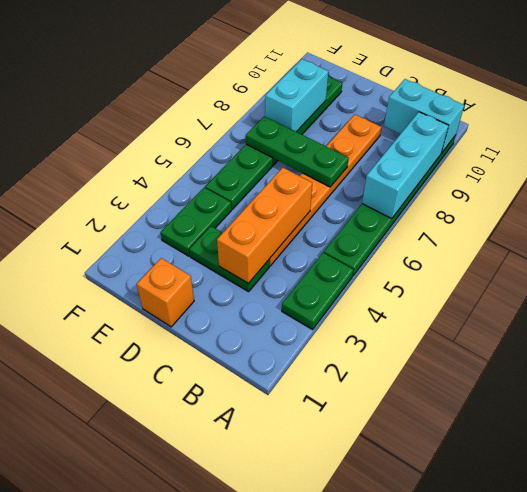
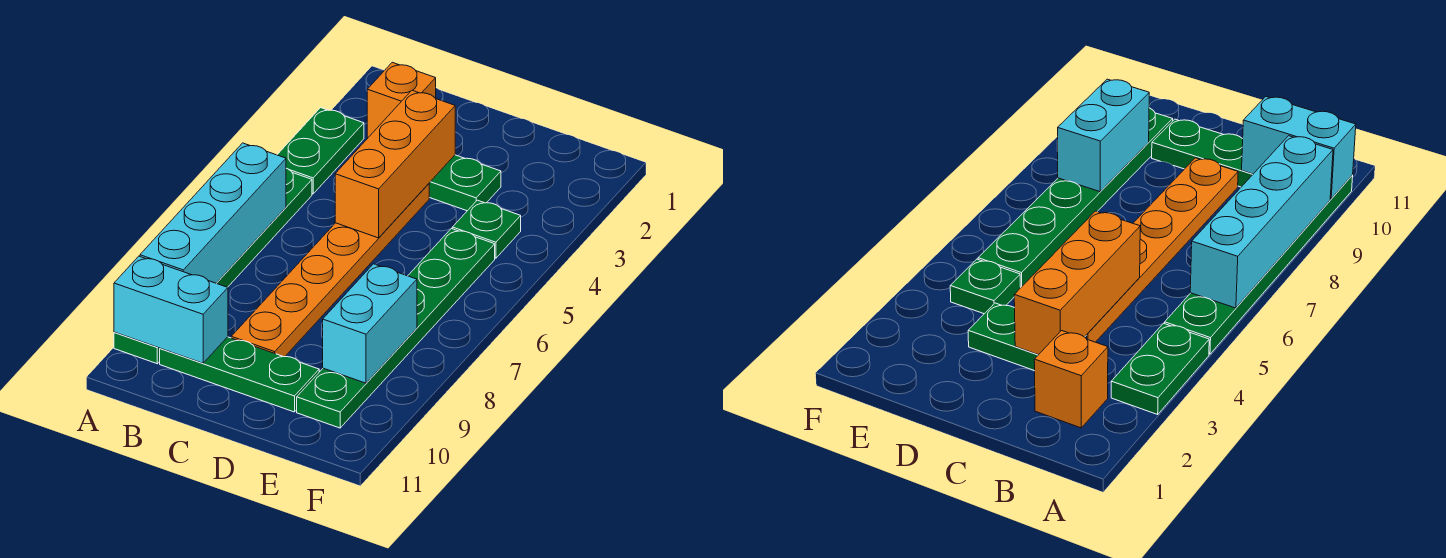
cyan 1x3 brick [362,112,449,219] -> cyan 1x4 brick [140,143,286,283]
green 1x3 plate [246,116,349,187] -> green 1x3 plate moved to [160,337,319,412]
orange 1x1 brick [137,258,194,327] -> orange 1x1 brick moved to [367,62,436,138]
green 1x2 plate [161,187,231,256] -> green 1x1 plate [452,200,521,258]

